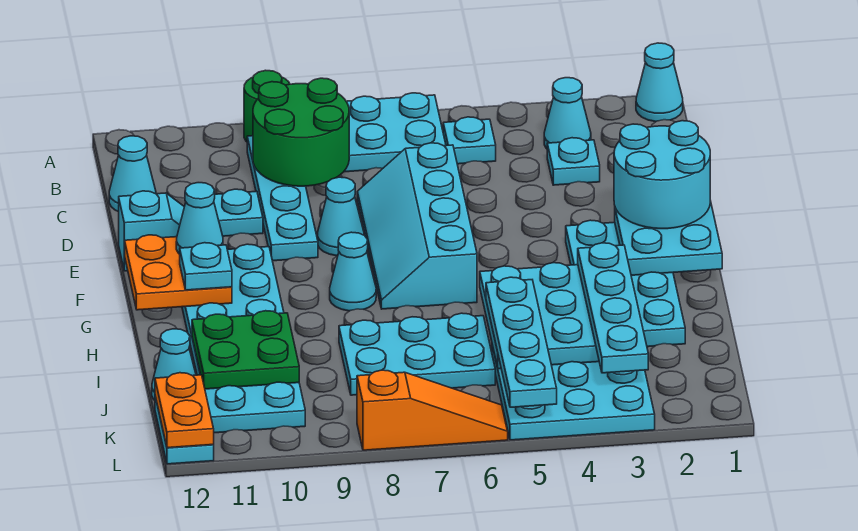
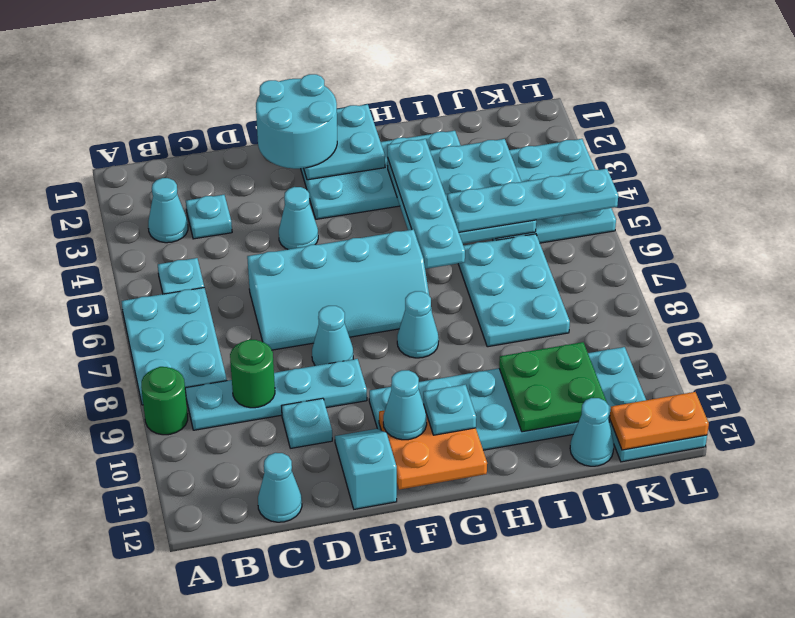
cyan 1x1 cone [636,43,683,122] -> cyan 1x1 cone moved to [279,187,318,249]
green 2x2 round brick [253,78,349,186] -> green 1x1 round brick [230,339,275,408]
cyan 1x4 plate [578,243,648,373] -> cyan 1x4 plate turned to [387,139,465,269]
orange 1x3 slope [357,370,508,450] -> none

